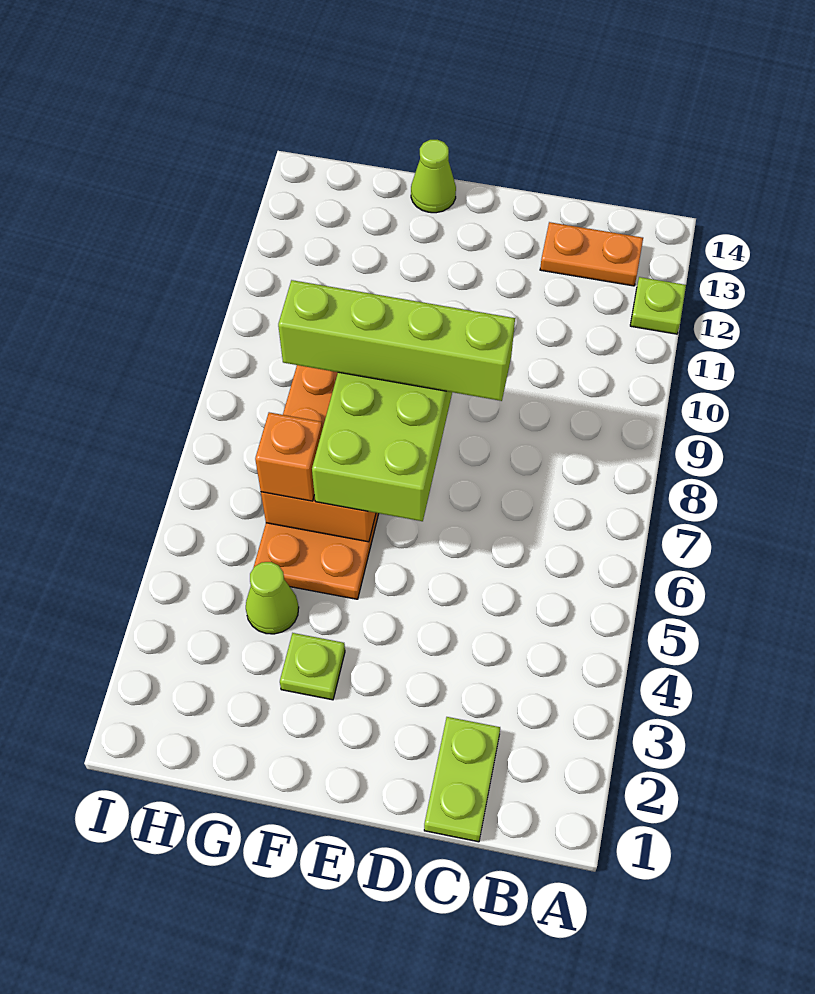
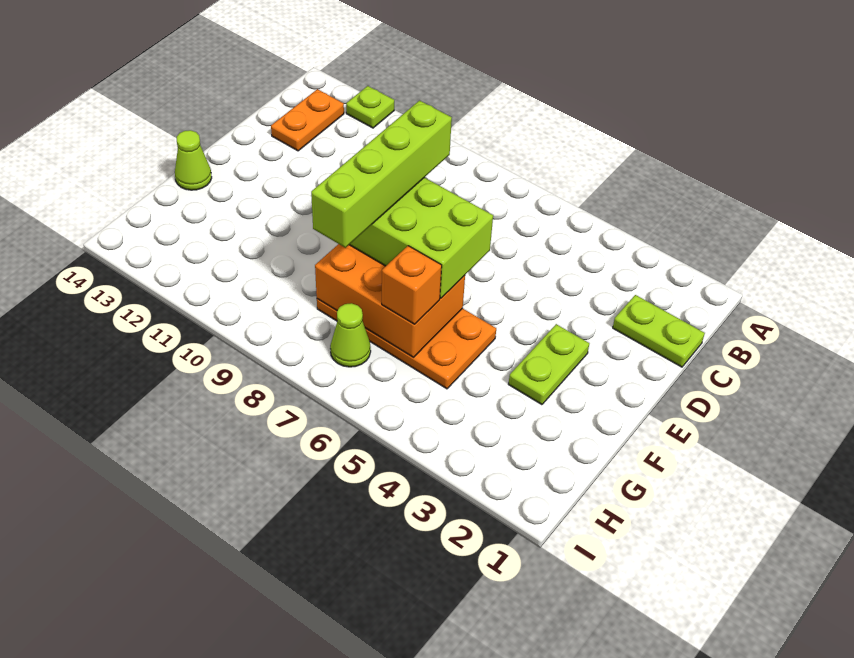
lime 1x1 plate [280,633,345,700] -> lime 1x2 plate [508,324,589,405]
lime 1x1 cone [246,562,299,634] -> lime 1x1 cone moved to [330,303,371,367]

